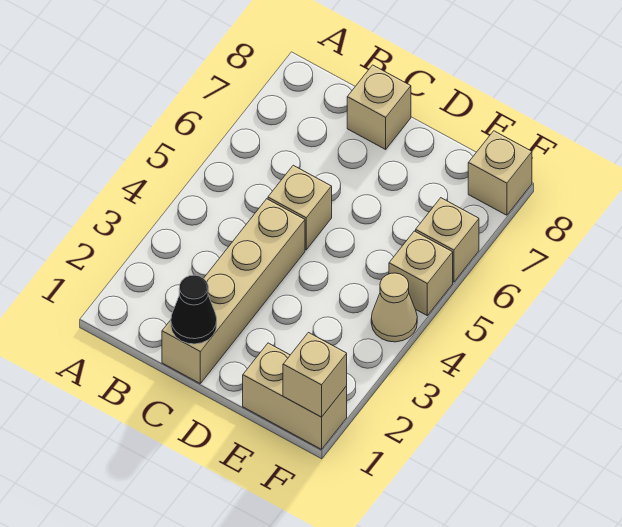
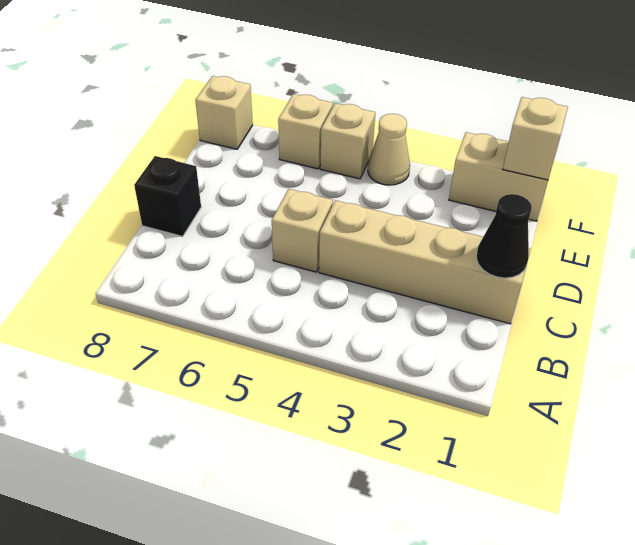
tan 1x1 brick [347,65,411,149] -> black 1x1 brick [134,156,201,236]
tan 1x2 brick [243,343,347,449] -> tan 1x2 brick turned to [449,132,548,221]

